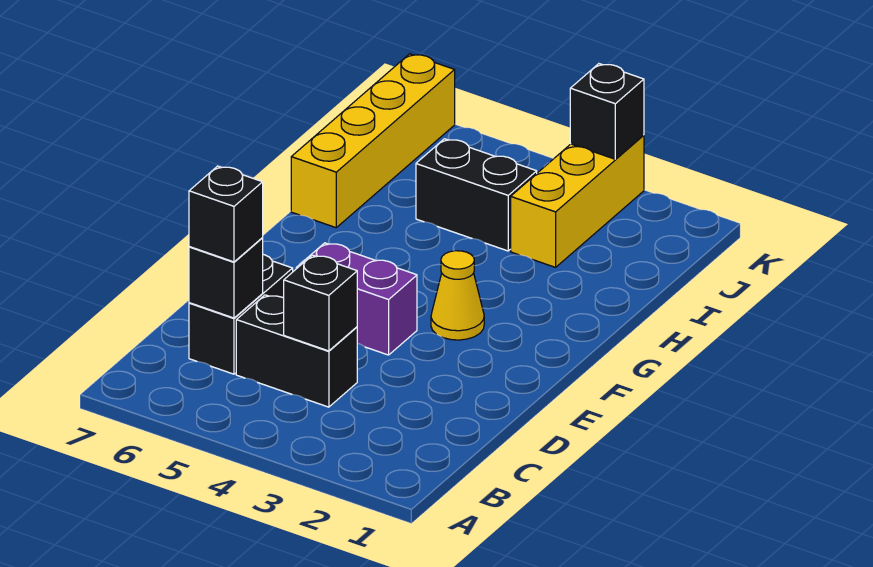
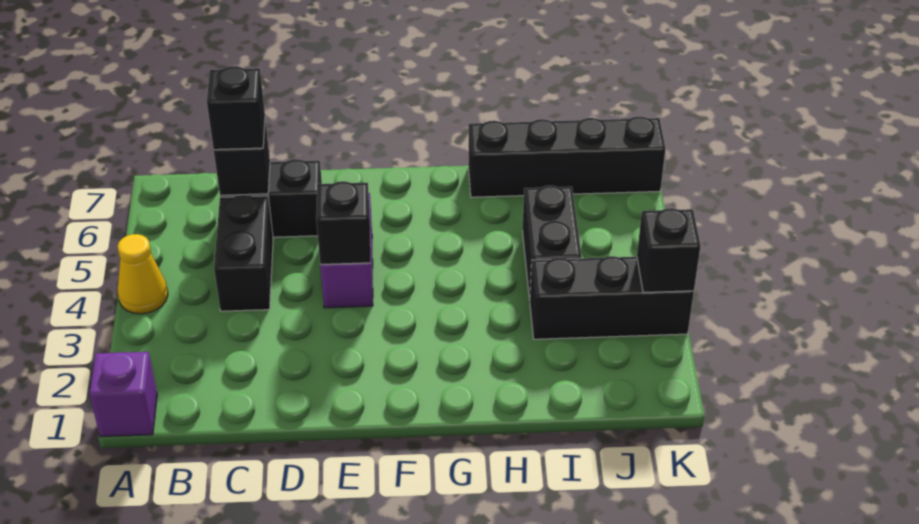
none -> purple 1x1 brick [90,352,157,437]
black 1x1 brick [284,255,357,351] -> black 1x1 brick moved to [316,181,371,265]
yellow 1x1 cone [431,251,484,340] -> yellow 1x1 cone moved to [118,234,168,314]
yellow 1x4 brick [291,54,455,228] -> black 1x4 brick [468,116,665,197]
yellow 1x3 brick [511,135,644,267] -> black 1x3 brick [530,256,694,339]

